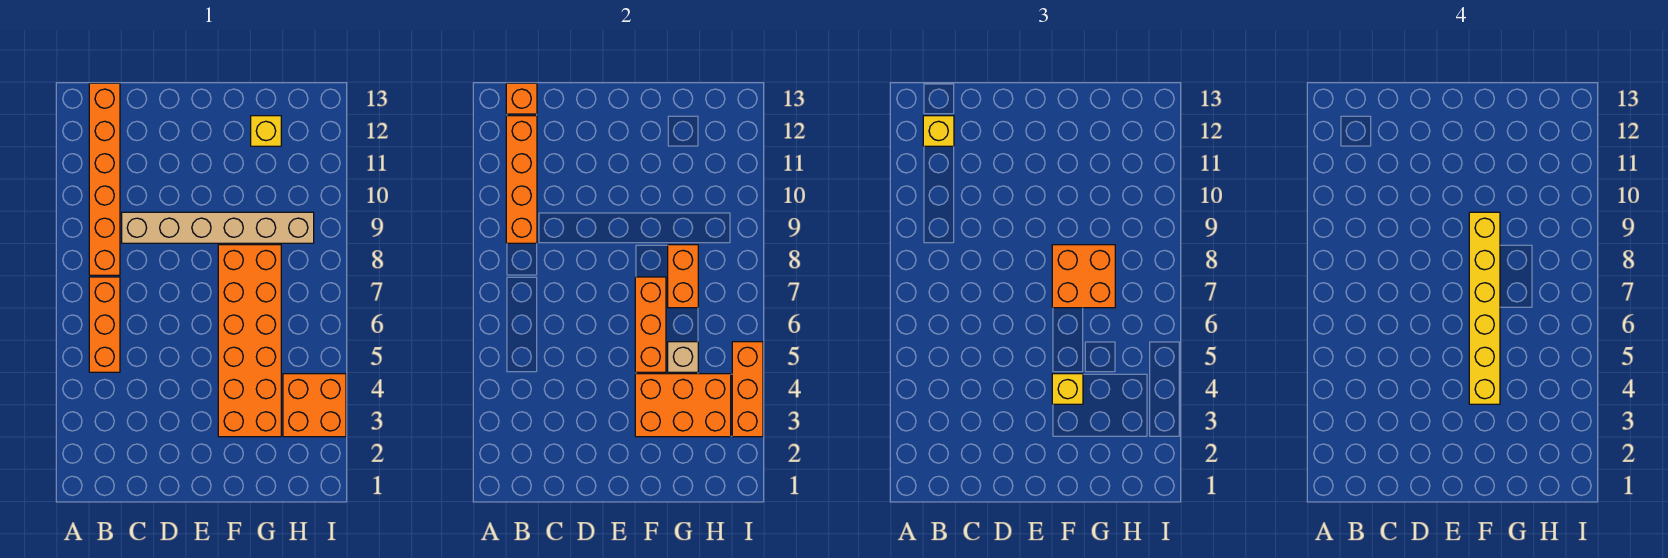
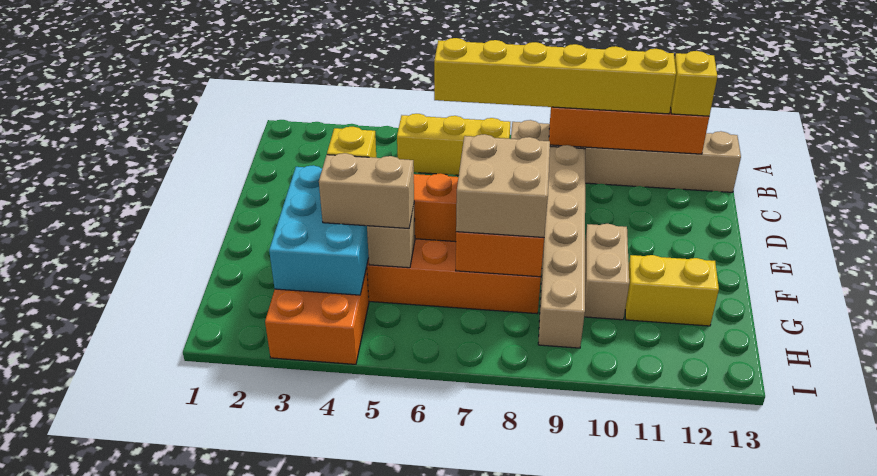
orange 1x3 brick [89,277,120,372] -> yellow 1x3 brick [397,114,510,175]
orange 1x6 brick [89,83,120,275] -> tan 1x6 brick [511,120,741,192]
orange 1x1 brick [506,83,537,114] -> none
orange 2x3 brick [635,374,731,437] -> cyan 2x3 brick [269,165,369,295]
yellow 1x6 brick [1469,212,1500,404] -> yellow 1x6 brick moved to [434,38,676,114]
orange 2x2 brick [1052,245,1115,308] -> tan 2x2 brick [456,134,550,237]
none -> tan 1x2 brick [584,224,629,320]
none -> tan 1x2 brick [319,153,414,228]
yellow 1x1 brick [251,116,281,146] -> yellow 1x2 brick [625,255,719,326]
orange 1x3 brick [732,342,763,437] -> none

